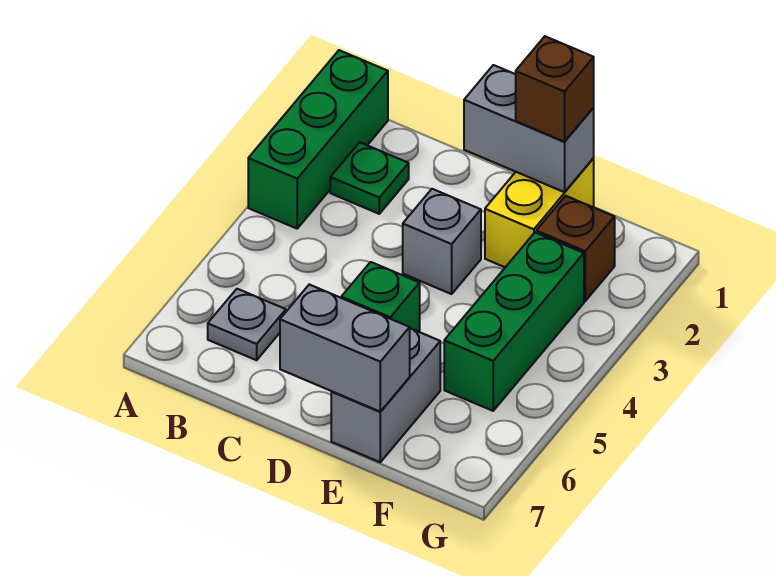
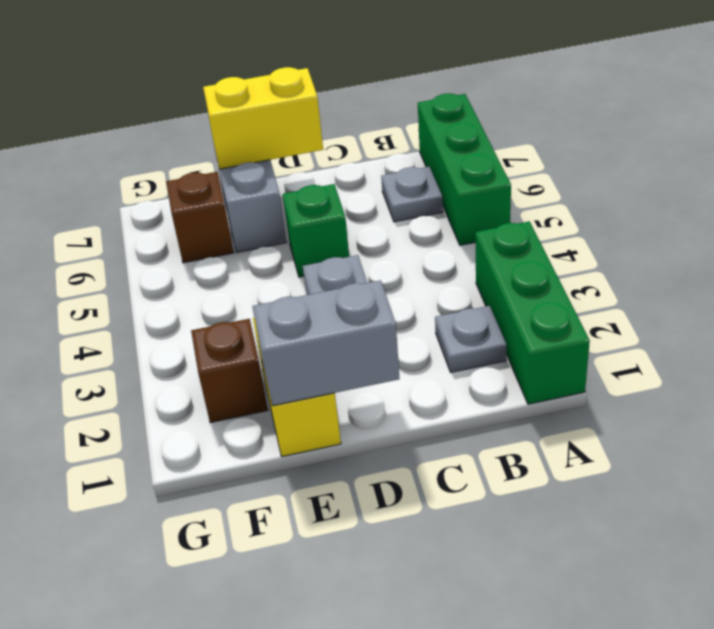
green 1x1 plate [330,142,409,214] -> grey 1x1 plate [435,306,507,372]
grey 1x2 brick [280,285,410,411] -> yellow 1x2 brick [203,67,323,169]
brown 1x1 brick [515,36,594,142] -> brown 1x1 brick moved to [166,172,234,263]
green 1x3 brick [444,233,584,411] -> green 1x3 brick moved to [418,94,511,245]

